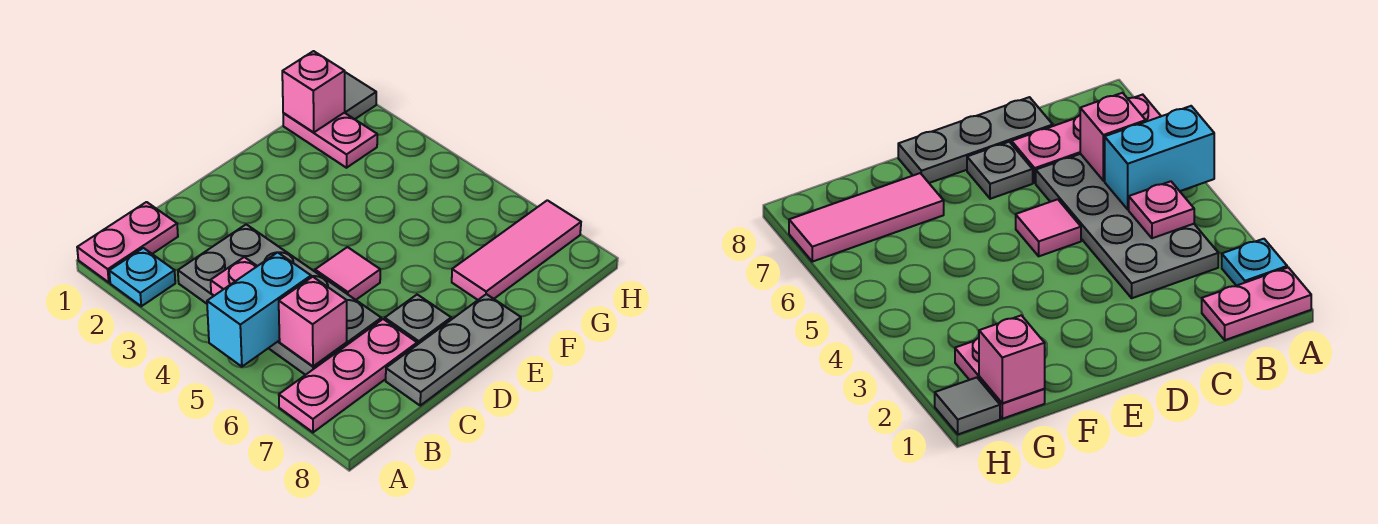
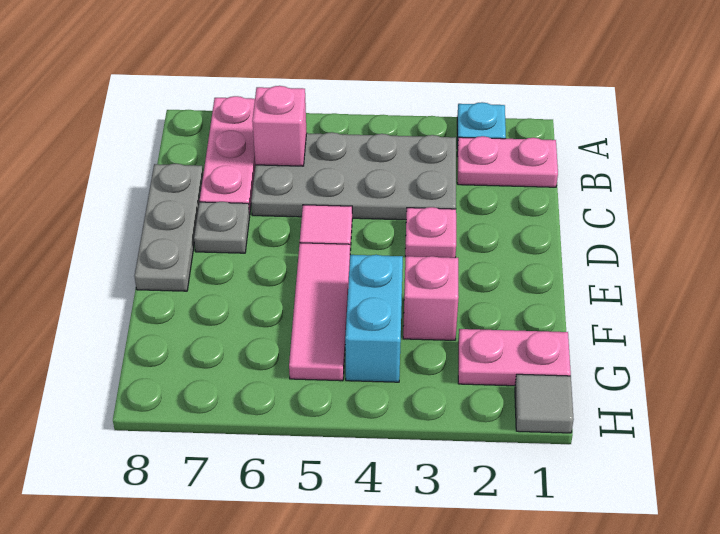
pink 1x2 plate [77,202,178,282] -> pink 1x2 plate turned to [457,136,558,187]
cyan 1x2 brick [207,252,311,367] -> cyan 1x2 brick moved to [345,255,403,382]
pink 1x1 plate [211,257,257,296] -> pink 1x1 plate moved to [405,207,456,258]
pink 1x3 tile [452,200,581,300] -> pink 1x3 tile moved to [289,243,350,381]
pink 1x1 brick [282,51,345,132] -> pink 1x1 brick moved to [403,256,459,340]

